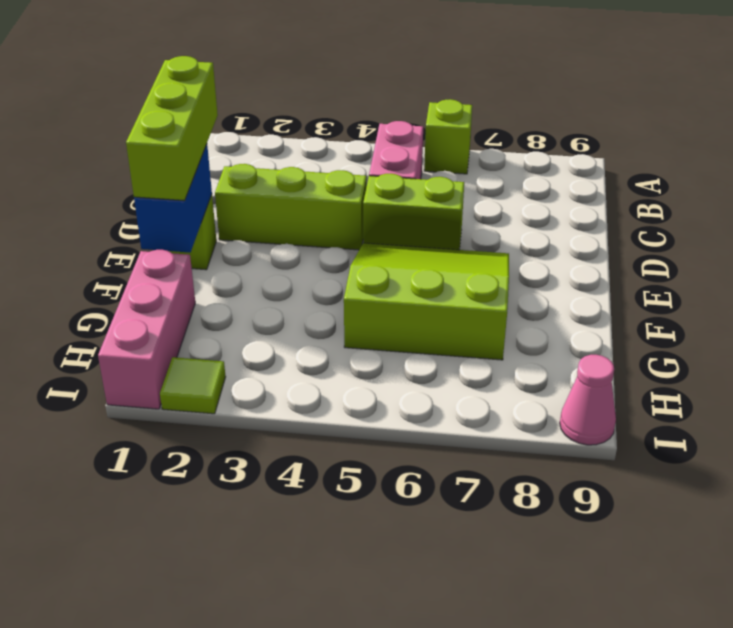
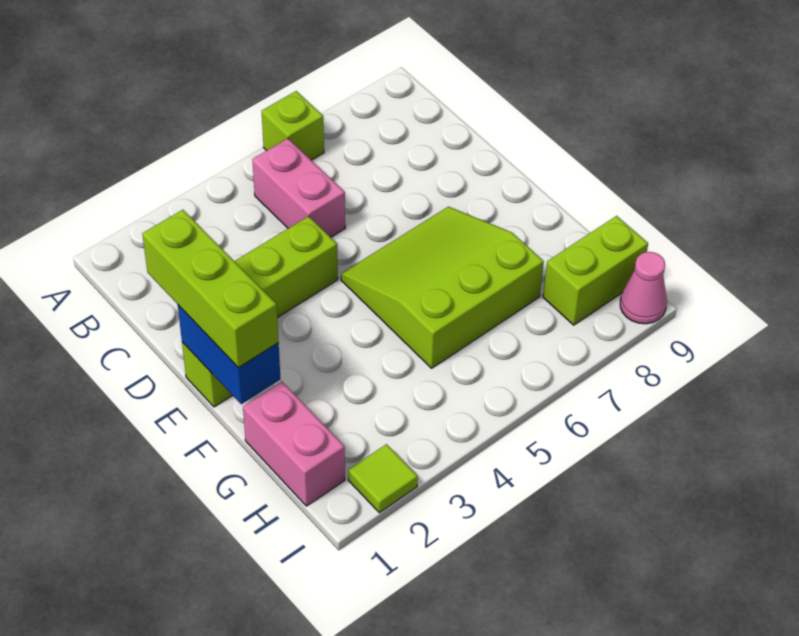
lime 1x2 brick [363,174,464,250] -> lime 1x2 brick moved to [543,216,648,325]
pink 1x3 brick [98,250,195,409] -> pink 1x2 brick [243,382,345,506]

